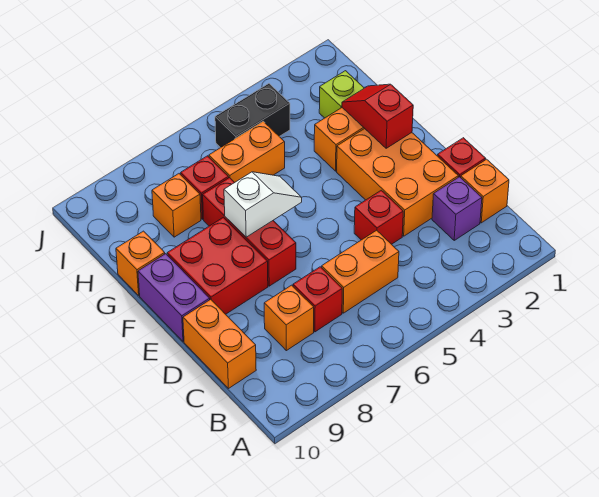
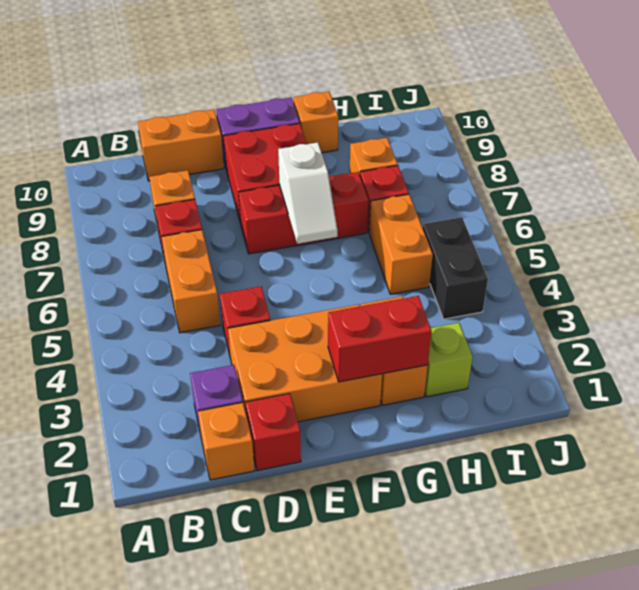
red 1x2 slope [342,84,413,148] -> red 1x2 brick [328,296,431,382]

